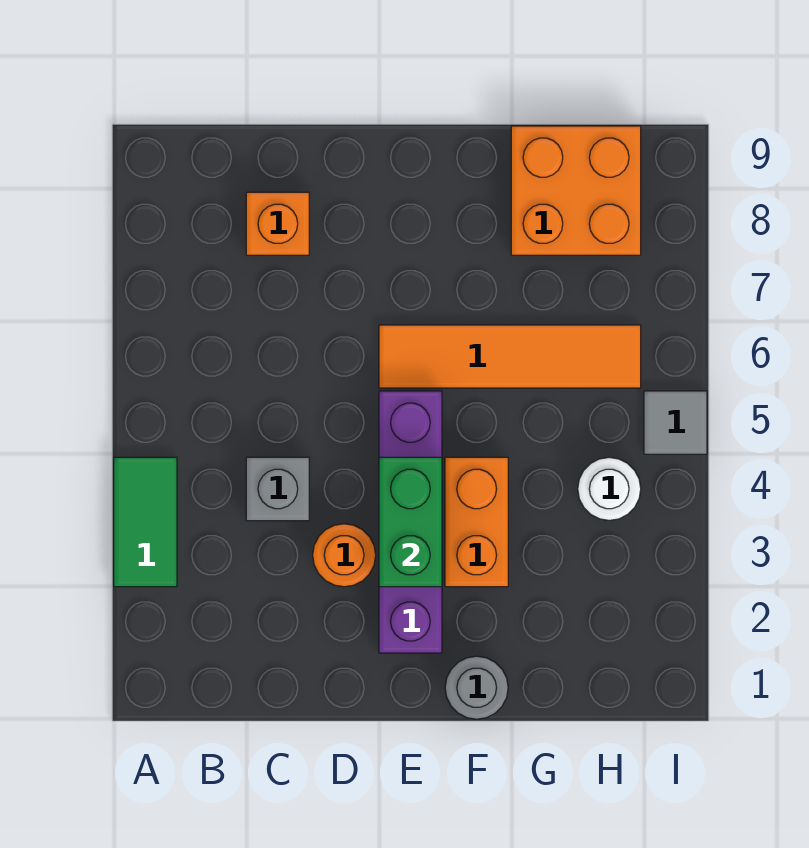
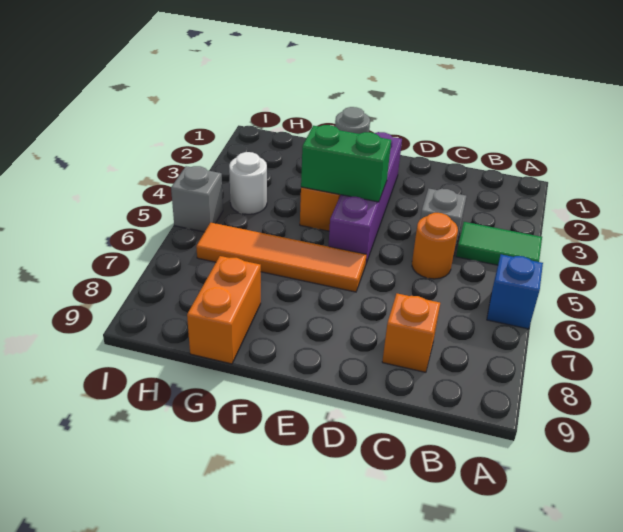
green 1x2 tile [114,457,177,587] -> green 1x2 tile turned to [456,222,542,265]
none -> blue 1x1 brick [487,255,543,329]
orange 1x1 round brick [313,524,376,587] -> orange 1x1 round brick moved to [412,213,458,279]
green 1x2 brick [379,457,442,587] -> green 1x2 brick turned to [301,125,391,202]
orange 2x2 brick [511,126,641,255] -> orange 1x2 brick [187,256,261,364]
grey 1x1 tile [644,391,707,454] -> grey 1x1 brick [171,166,223,232]

